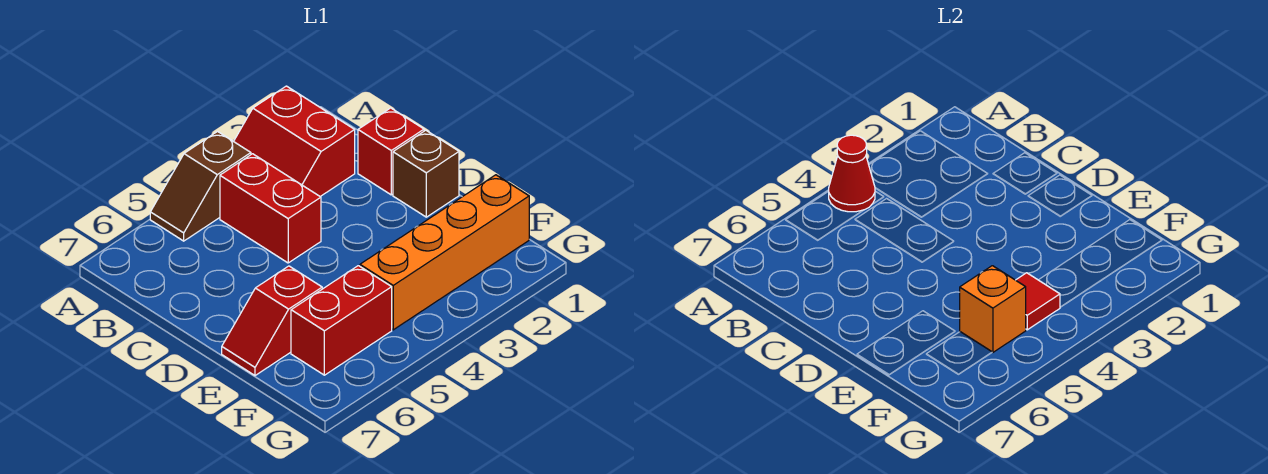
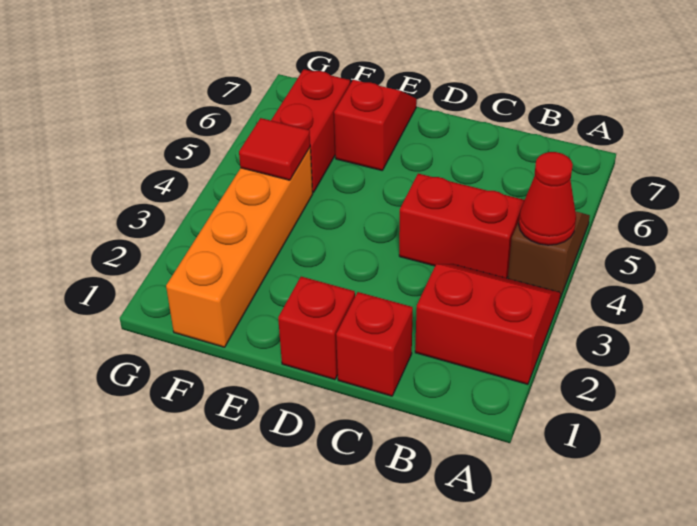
brown 1x1 brick [393,130,459,217] -> red 1x1 brick [278,277,355,380]
orange 1x1 brick [960,266,1026,352] -> none

